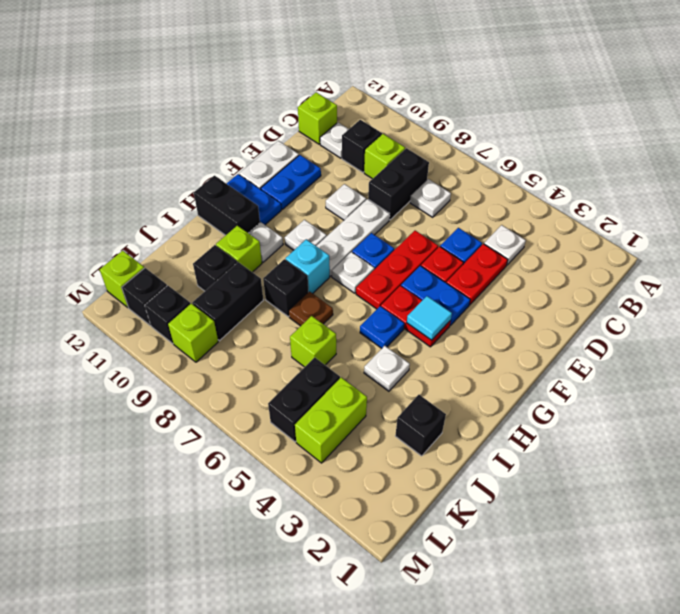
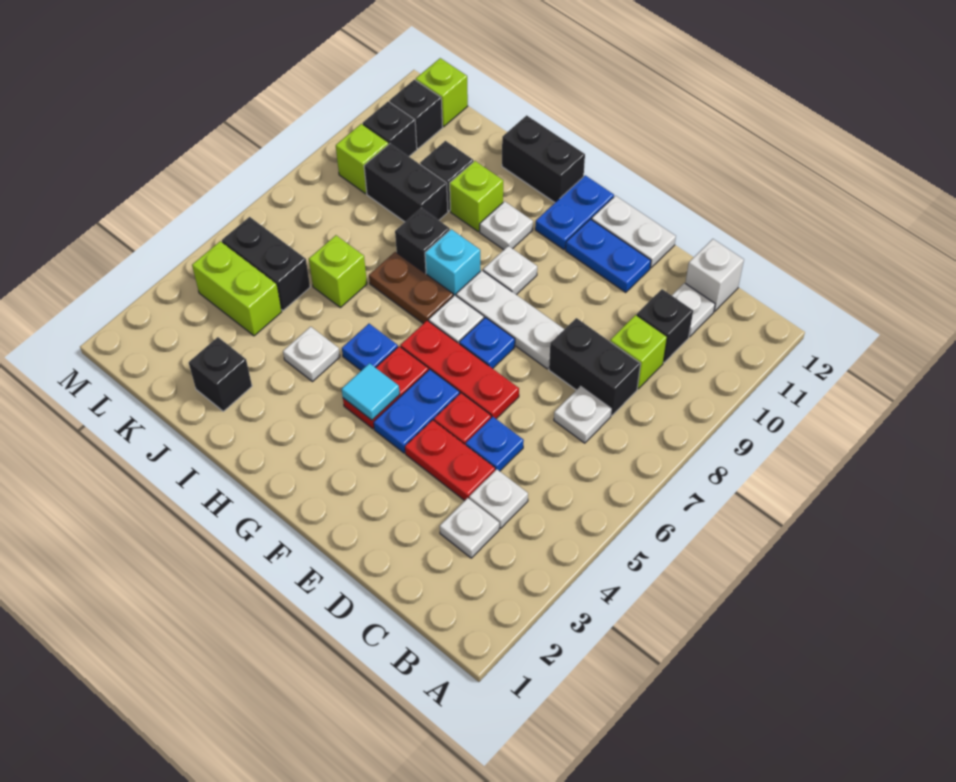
lime 1x1 brick [298,92,337,144] -> white 1x1 brick [685,239,744,311]
white 1x1 plate [326,184,366,220] -> white 1x1 plate moved to [440,498,499,558]
black 1x2 brick [194,176,260,235] -> black 1x2 brick turned to [502,115,585,202]
brown 1x1 plate [289,291,333,326] -> brown 1x2 plate [369,252,453,324]

